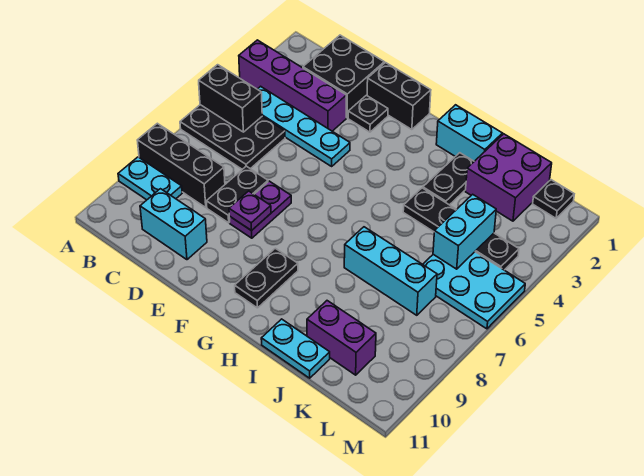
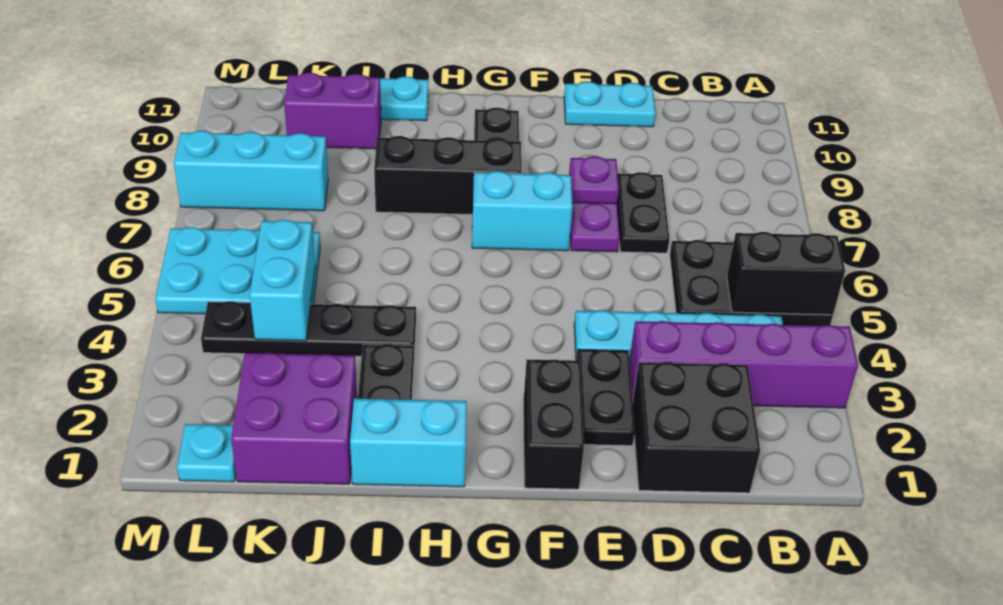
black 1x3 brick [137,123,225,207] -> black 1x3 brick moved to [374,136,521,215]
cyan 1x2 plate [118,157,182,200] -> cyan 1x2 plate moved to [564,82,656,127]
cyan 1x2 brick [140,189,207,260] -> cyan 1x2 brick moved to [472,171,573,251]
black 1x2 brick [367,63,431,130] -> black 1x2 brick turned to [523,360,584,489]
black 1x1 plate [348,95,388,132] -> black 1x2 plate [576,349,635,446]
cyan 1x3 brick [344,227,437,315] -> cyan 1x3 brick moved to [174,131,328,211]
black 1x1 plate [533,180,574,218] -> cyan 1x1 plate [177,424,236,482]

